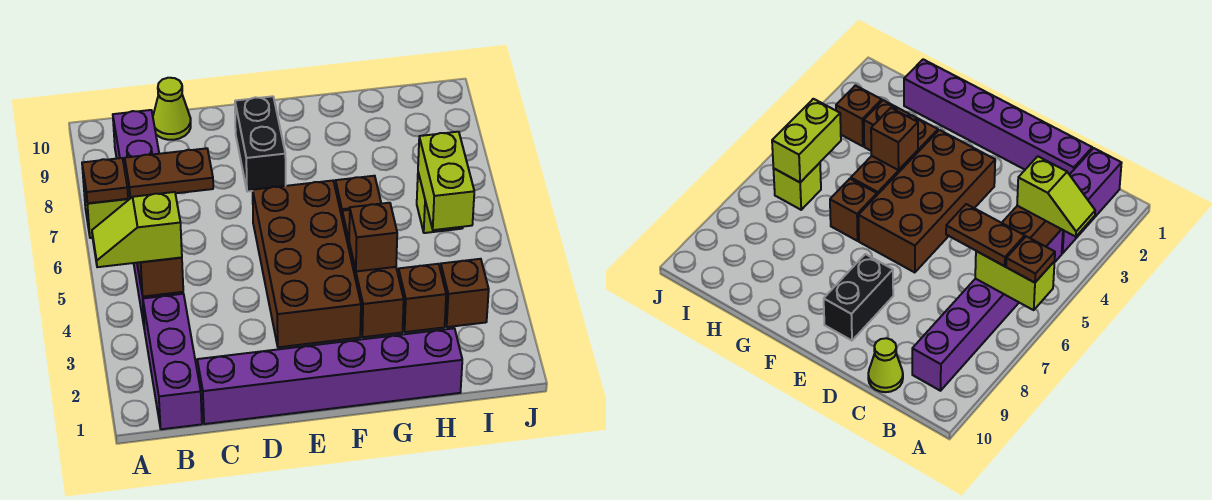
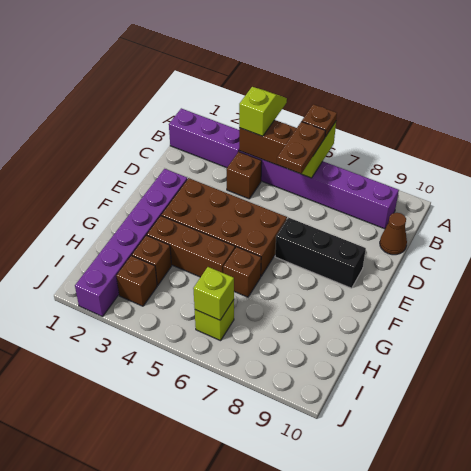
purple 1x6 brick [197,328,462,424] -> purple 1x6 brick moved to [75,169,187,317]
lime 1x1 cone [153,78,191,140] -> brown 1x1 cone [380,213,407,255]
black 1x2 brick [235,96,286,192] -> black 1x3 brick [275,217,366,288]
brown 1x1 brick [349,203,397,271] -> brown 1x1 brick moved to [227,152,262,199]
lime 1x2 brick [418,132,474,230] -> lime 1x1 brick [193,267,234,320]

